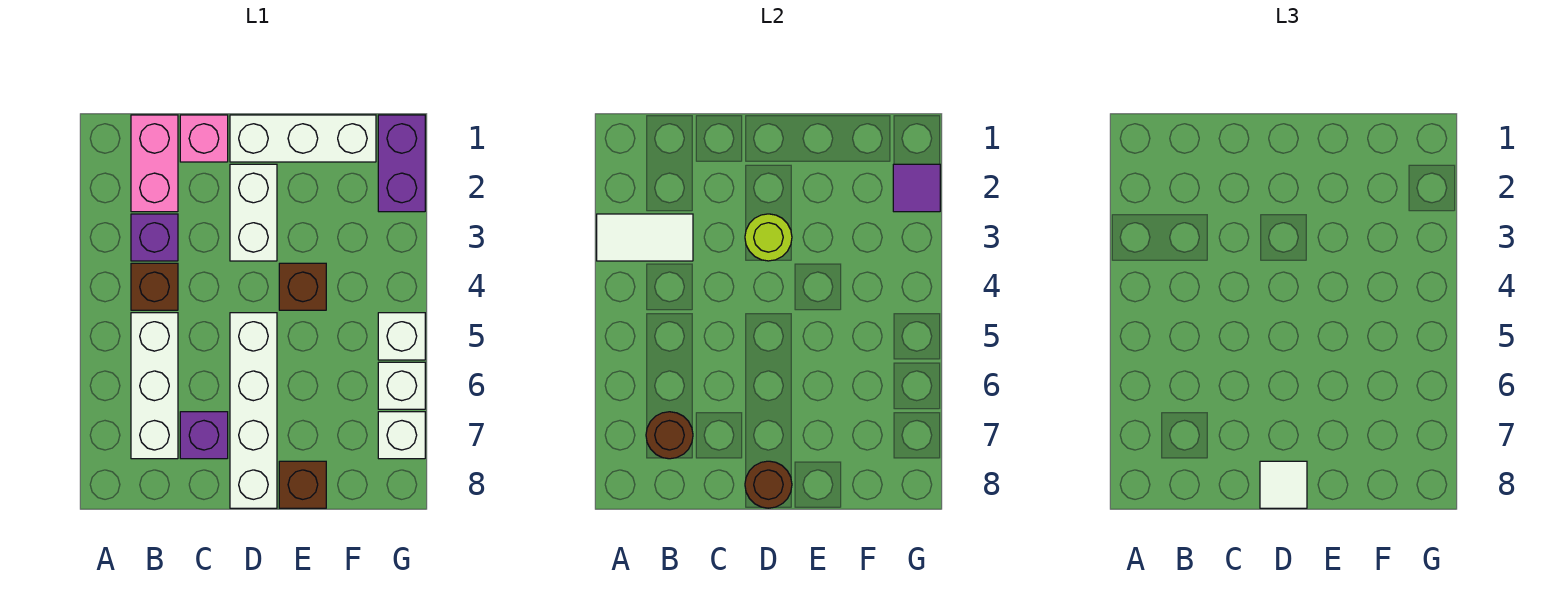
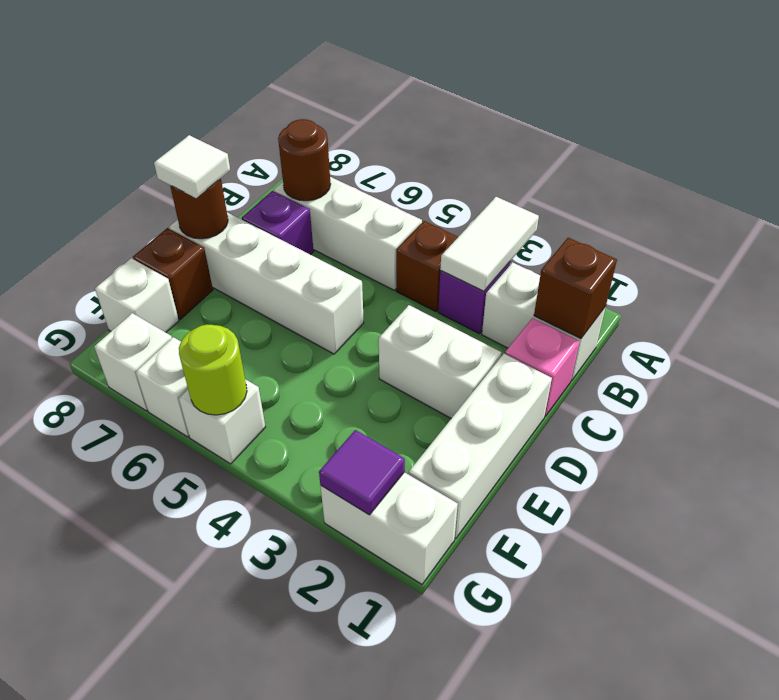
pink 1x2 brick [131,115,178,212] -> white 1x2 brick [482,262,606,380]
lime 1x1 round brick [745,214,792,261] -> lime 1x1 round brick moved to [179,325,247,415]
brown 1x1 brick [279,263,326,310] -> brown 1x1 brick moved to [534,238,617,339]
none -> white 1x1 brick [95,258,179,332]
purple 1x2 brick [378,115,425,212] -> white 1x2 brick [321,472,458,584]

